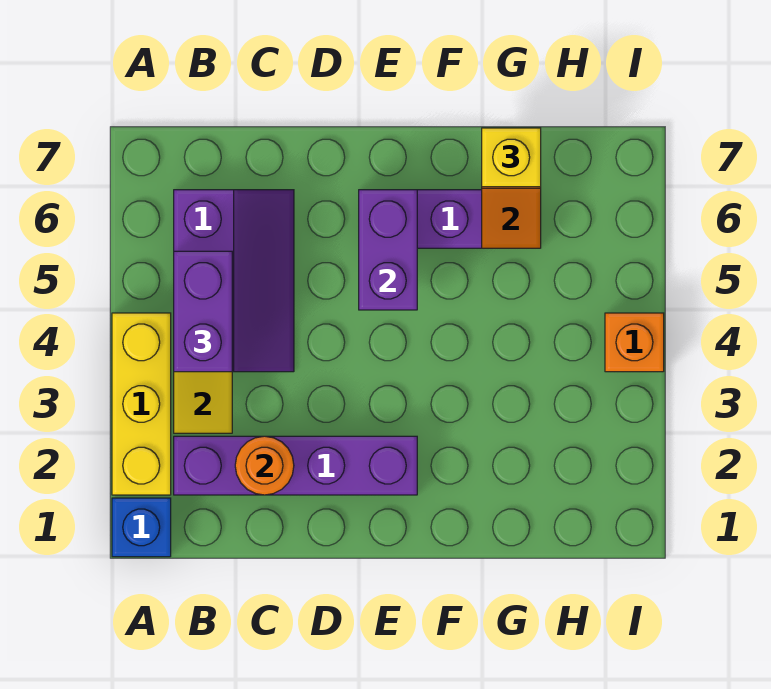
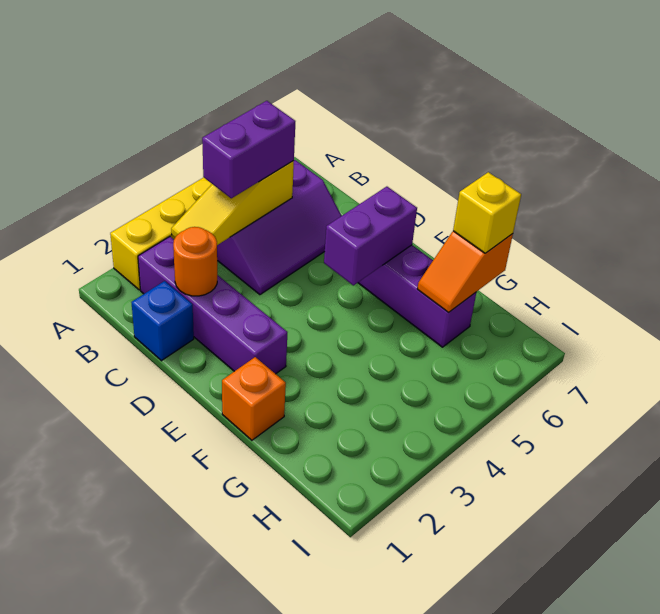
blue 1x1 brick [112,498,171,557] -> blue 1x1 brick moved to [131,281,194,361]
orange 1x1 brick [605,313,664,372] -> orange 1x1 brick moved to [222,357,286,440]

